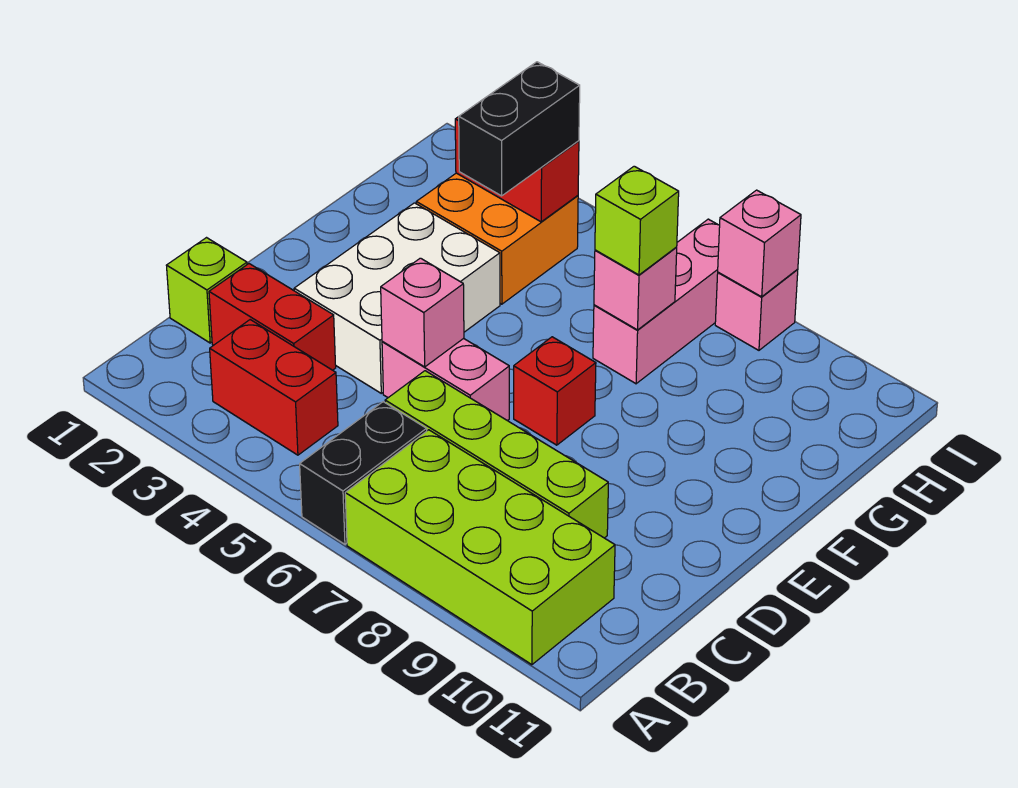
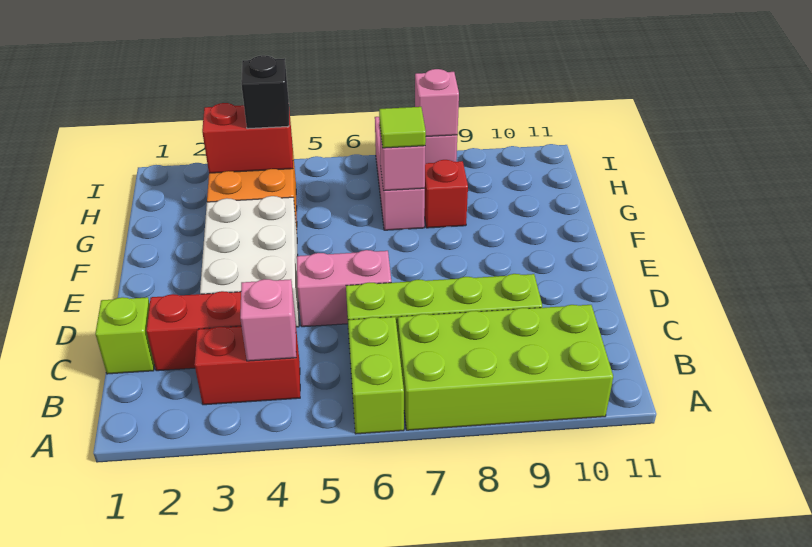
black 1x2 brick [300,402,427,544] -> lime 1x2 brick [348,317,404,434]
pink 1x1 brick [381,258,464,367] -> pink 1x1 brick moved to [240,279,296,361]
red 1x1 brick [514,337,596,445] -> red 1x1 brick moved to [424,160,468,228]
black 1x2 brick [459,62,580,196] -> black 1x1 brick [241,55,289,129]
lime 1x1 brick [595,166,679,275] -> lime 1x1 tile [379,107,426,148]

